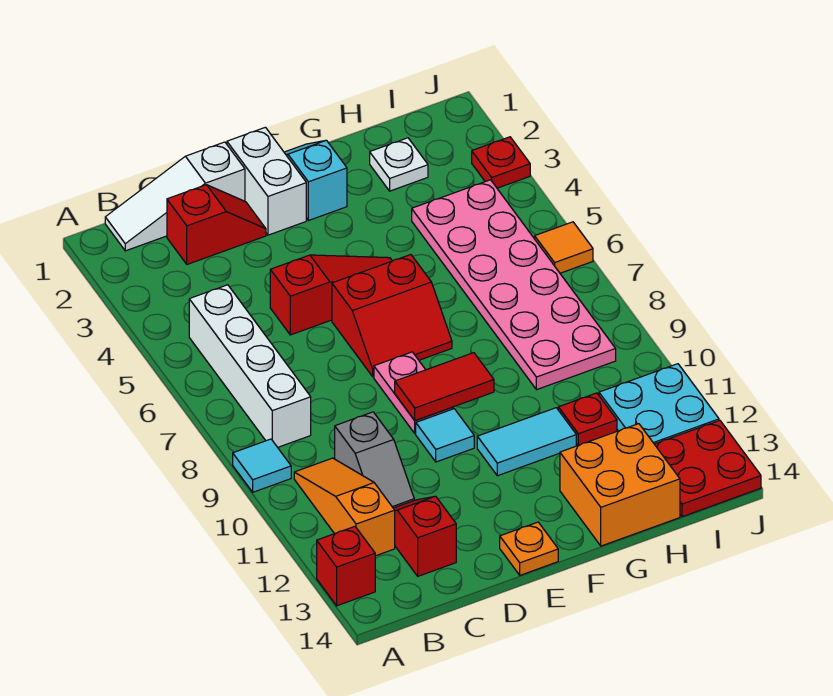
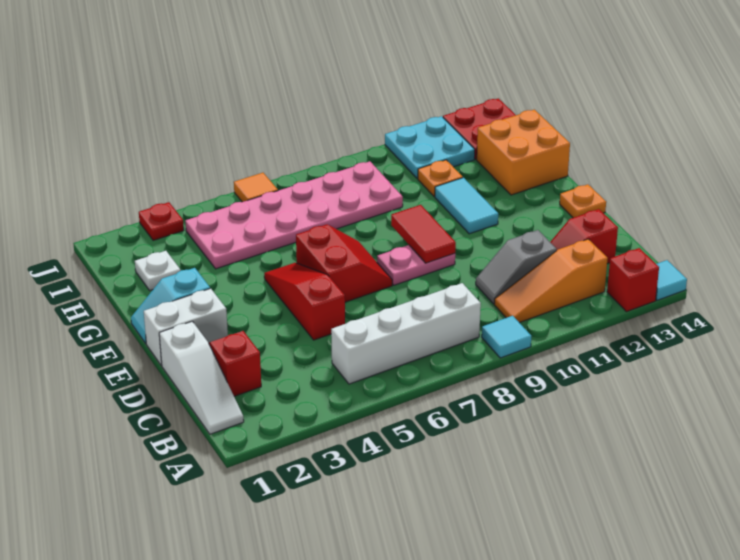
grey 1x2 slope [335,412,414,508] -> grey 1x2 slope turned to [476,230,557,304]
cyan 1x1 tile [416,409,474,462] -> cyan 1x1 tile moved to [656,260,687,300]
red 1x1 plate [558,393,617,445] -> orange 1x1 plate [418,160,463,197]

